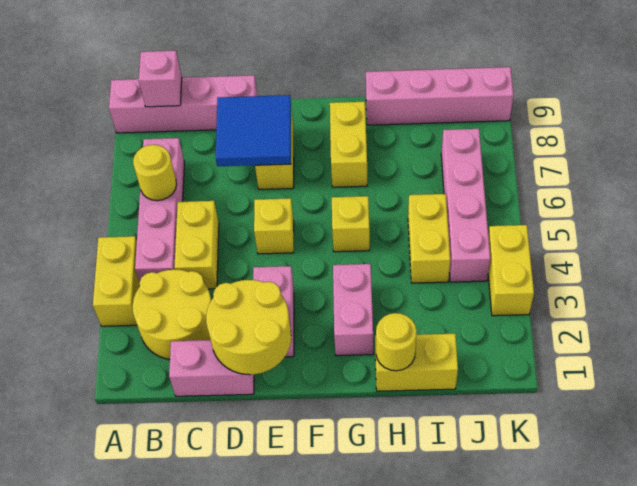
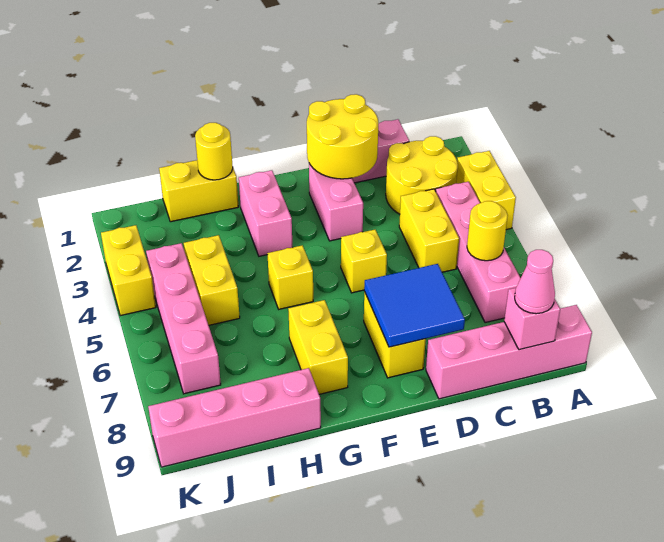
none -> pink 1x1 cone [515,250,555,314]

